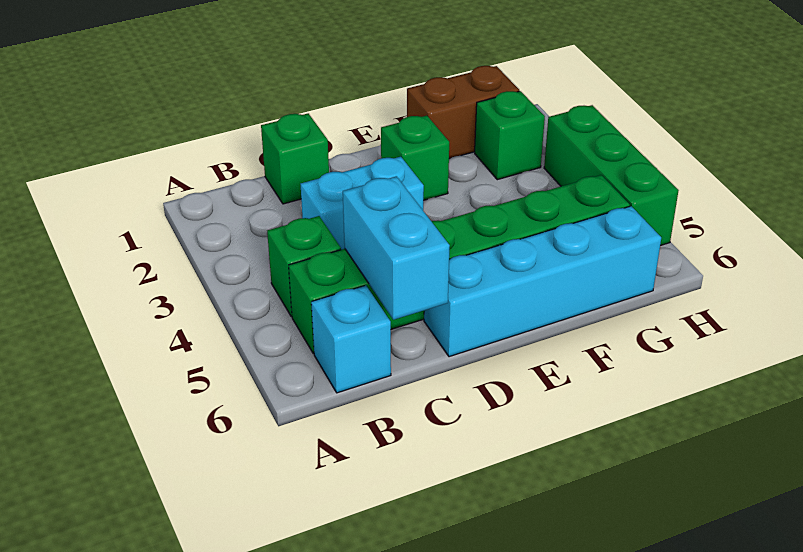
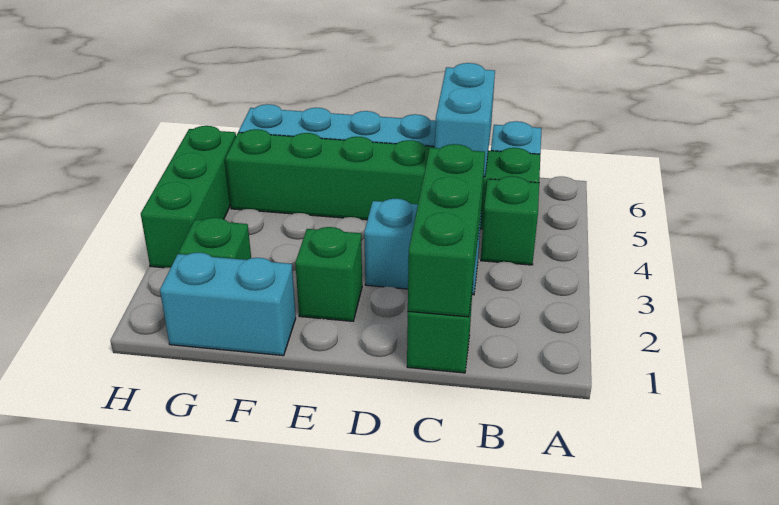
none -> green 1x3 brick [408,144,485,317]
brown 1x2 brick [407,66,519,159] -> cyan 1x2 brick [160,252,296,356]

